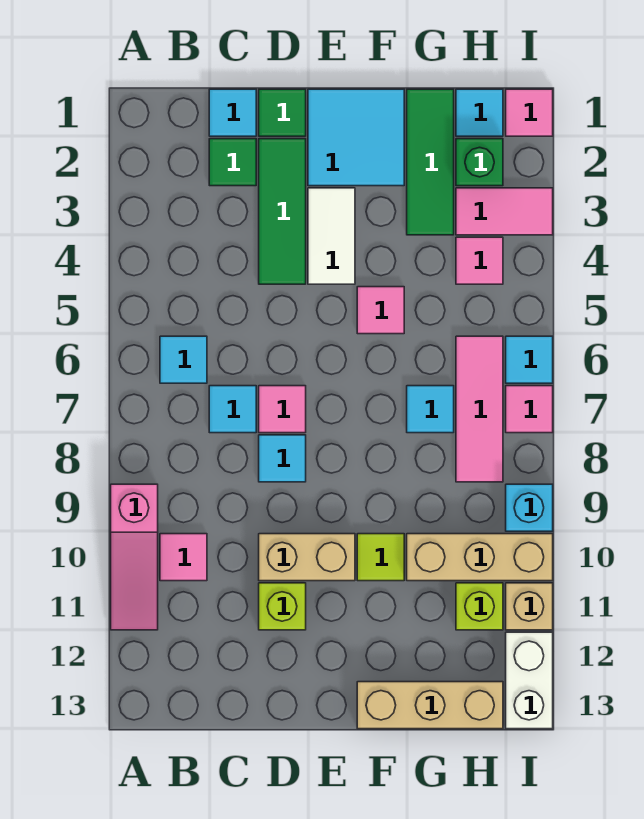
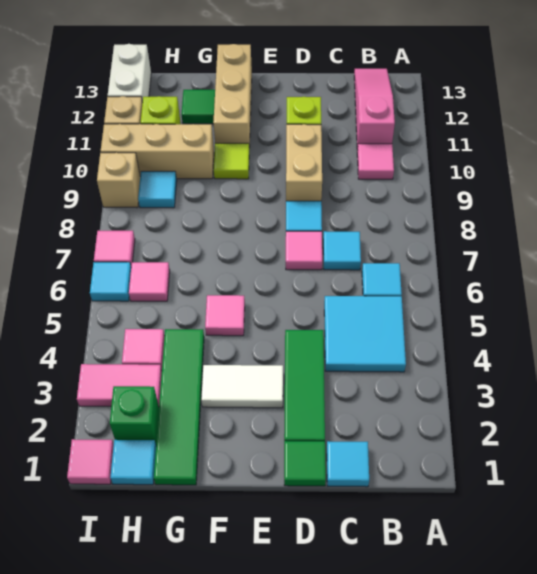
pink 1x3 slope [111,484,158,630] -> pink 1x3 slope moved to [354,69,395,150]
green 1x1 tile [209,139,256,186] -> green 1x1 tile moved to [182,90,215,124]
tan 1x2 brick [259,534,355,581] -> tan 1x2 brick turned to [286,124,322,201]
cyan 2x2 tile [308,89,404,186] -> cyan 2x2 tile moved to [324,296,406,372]
white 1x2 tile [308,188,355,284] -> white 1x2 tile turned to [201,365,283,408]
tan 1x3 brick [357,682,503,729] -> tan 1x3 brick turned to [213,44,252,148]
green 1x3 tile [407,89,454,235] -> green 1x4 tile [154,329,204,485]
cyan 1x1 tile [407,386,454,433] -> cyan 1x1 tile moved to [138,171,177,208]
pink 1x3 tile [456,336,503,482] -> pink 1x1 tile [129,262,170,301]
cyan 1x1 brick [506,484,553,531] -> tan 1x1 brick [97,153,140,208]

